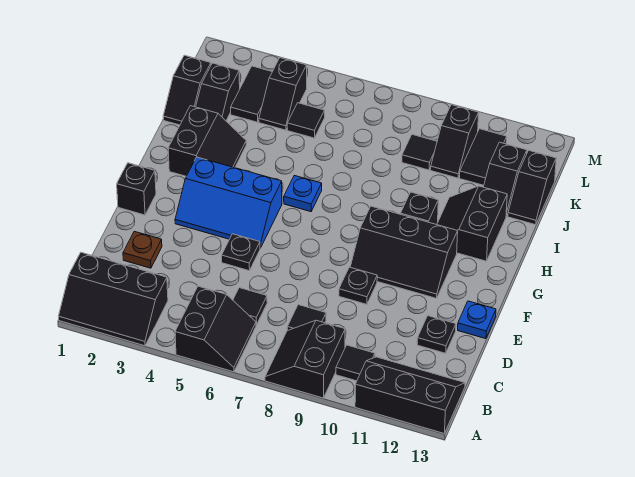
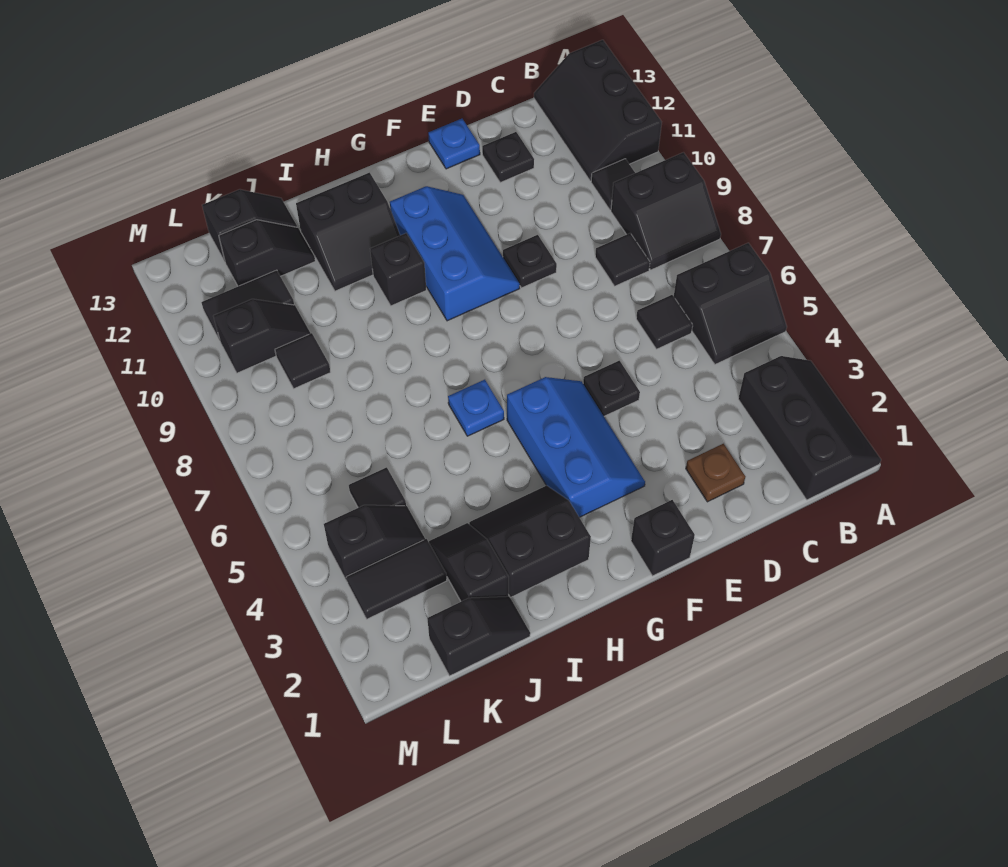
black 2x2 slope [175,286,256,372] -> black 2x2 slope turned to [674,243,787,364]
black 2x3 slope [350,206,458,298] -> blue 2x3 slope [390,186,520,321]
black 1x2 slope [196,63,240,121] -> black 1x2 slope turned to [429,523,509,601]

